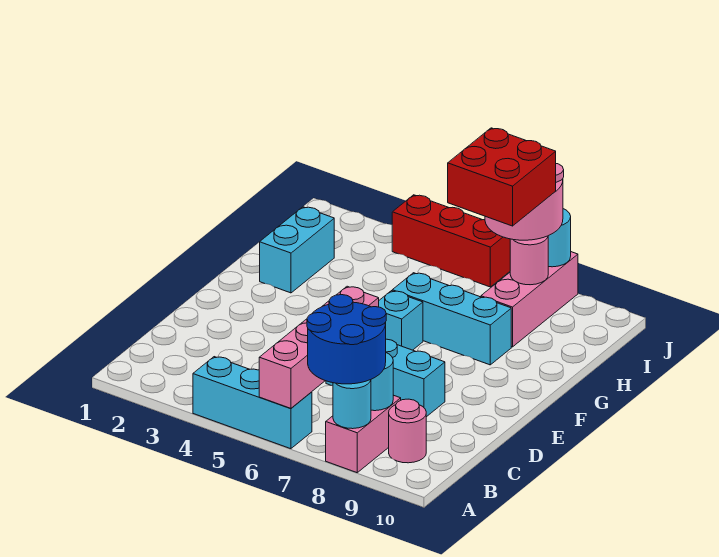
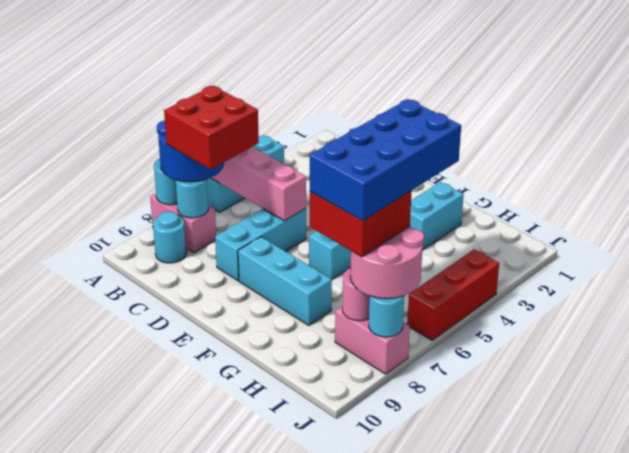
none -> red 2x2 brick [164,86,259,169]
pink 1x1 round brick [389,399,426,463] -> cyan 1x1 round brick [153,212,186,263]
cyan 1x2 brick [260,207,334,293] -> cyan 1x2 brick turned to [410,182,464,250]
cyan 1x3 brick [392,273,511,365] -> cyan 1x3 brick turned to [238,237,332,326]
none -> blue 2x4 brick [310,99,461,221]
pink 1x3 brick [481,252,578,347] -> pink 1x2 brick [335,306,410,374]

